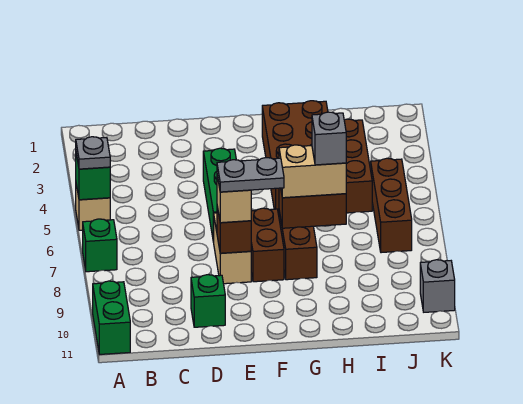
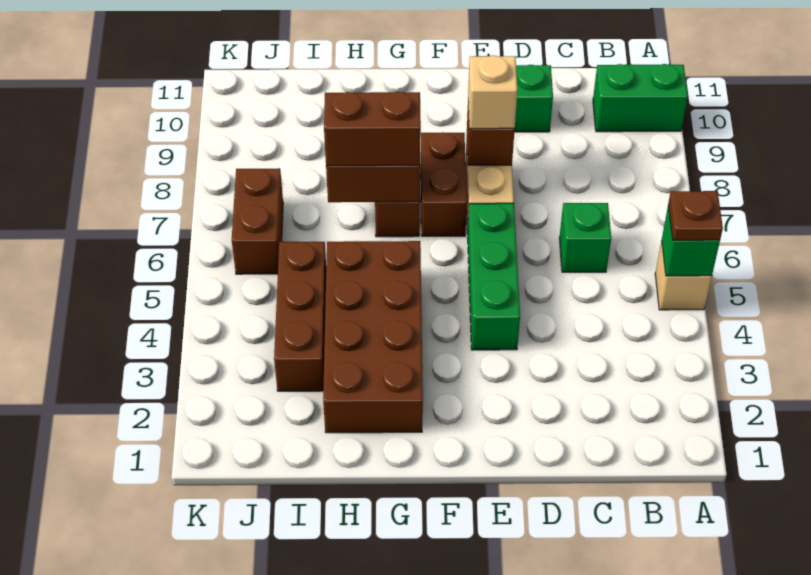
grey 1x1 plate [76,137,110,169] -> brown 1x1 plate [668,191,723,240]
green 1x1 brick [83,219,117,272] -> green 1x1 brick moved to [559,203,611,272]
green 1x2 brick [93,281,130,354] -> green 1x2 brick turned to [593,64,688,132]
grey 1x2 plate [217,158,284,192] -> none
tan 1x2 brick [279,145,346,198] -> brown 1x2 brick [324,92,421,166]
grey 1x1 brick [312,112,346,165] -> none
brown 1x3 brick [371,158,412,253] -> brown 1x2 brick [232,168,283,274]
grey 1x1 brick [420,260,455,312] -> none

